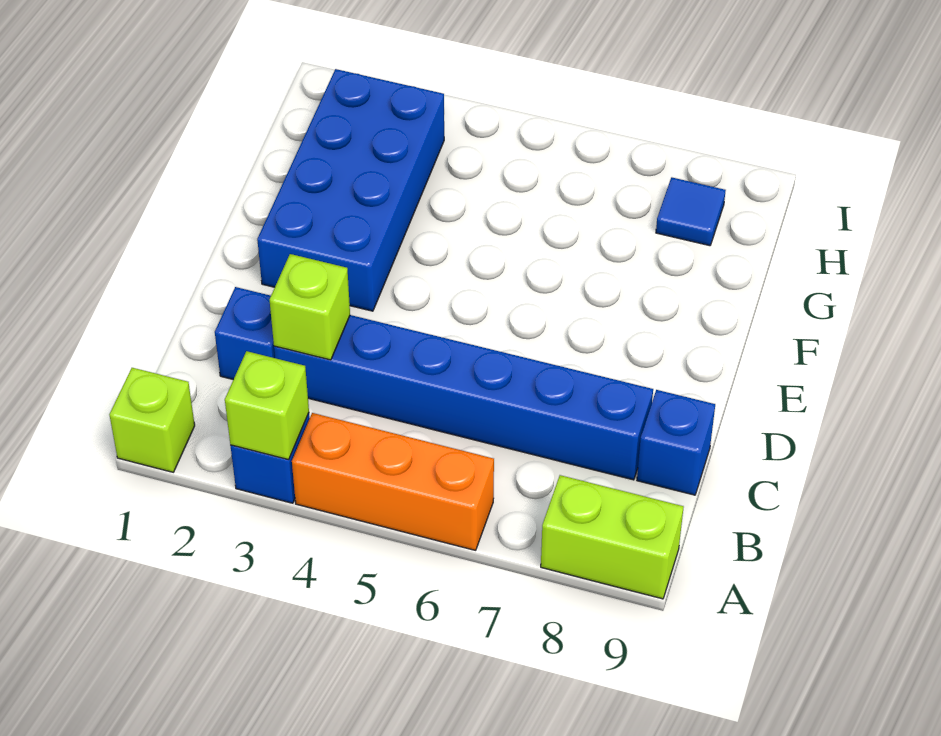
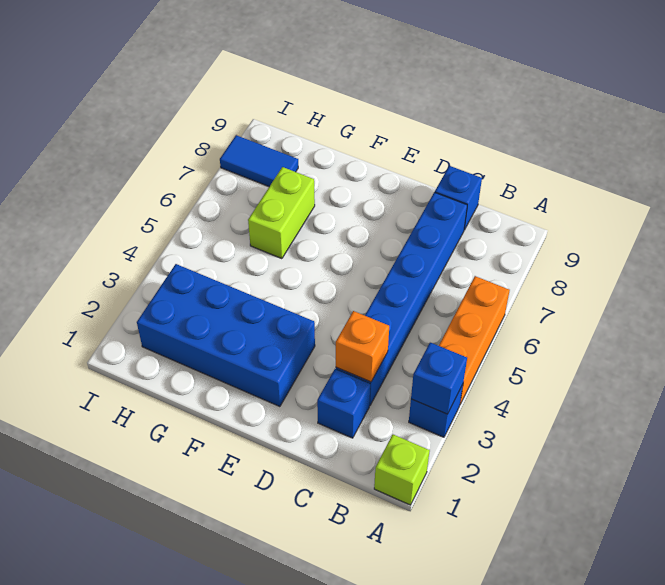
lime 1x1 brick [225,351,309,460] -> blue 1x1 brick [411,343,467,414]
lime 1x2 brick [541,475,684,599] -> lime 1x2 brick moved to [248,167,315,259]
lime 1x1 brick [270,254,350,360] -> orange 1x1 brick [336,311,389,382]
blue 1x1 tile [656,177,726,246] -> blue 1x2 tile [220,135,298,187]

